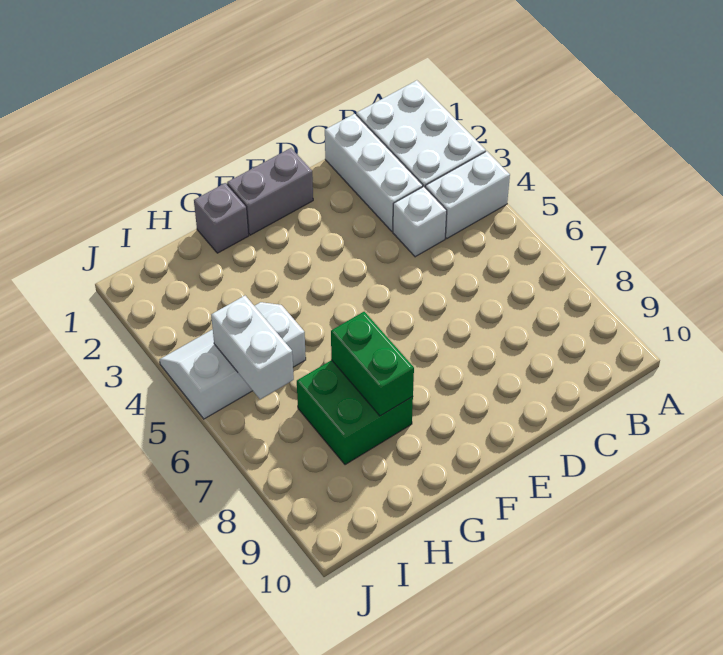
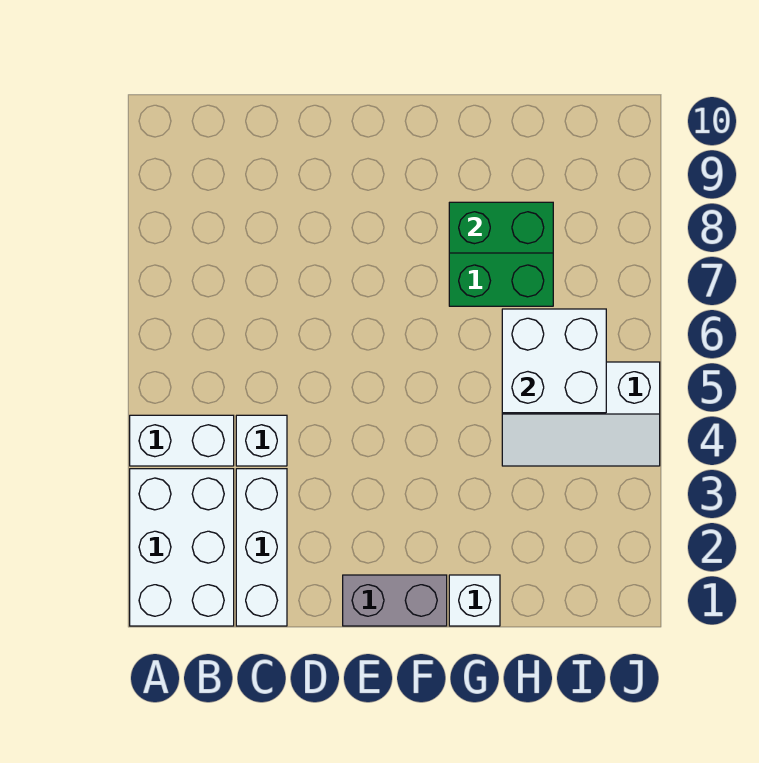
grey 1x1 brick [194,183,249,253] -> white 1x1 brick [449,575,500,626]
green 1x2 brick [331,312,414,416] -> green 1x2 brick turned to [449,202,553,253]
white 1x2 brick [211,296,294,399] -> white 2x2 brick [502,309,606,413]

